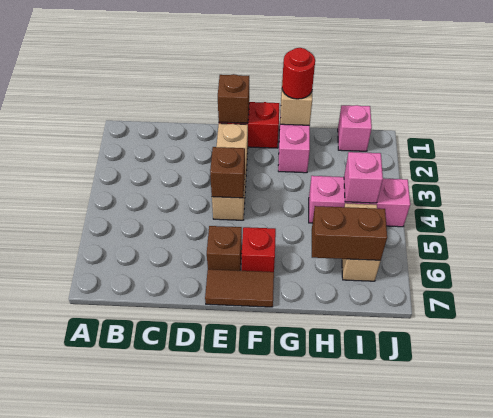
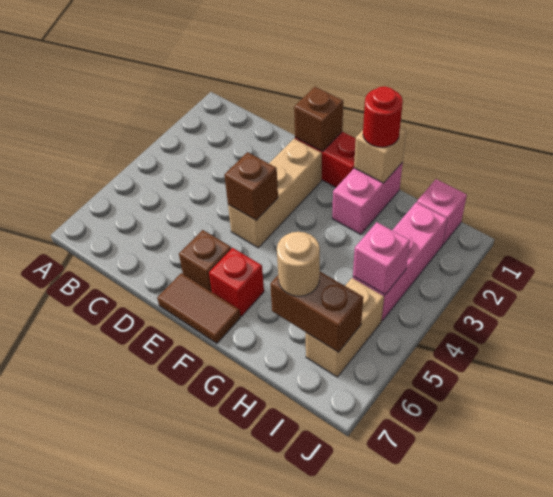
pink 1x3 brick [309,176,410,227] -> pink 1x3 brick turned to [353,202,447,321]
none -> tan 1x1 round brick [277,232,320,296]

